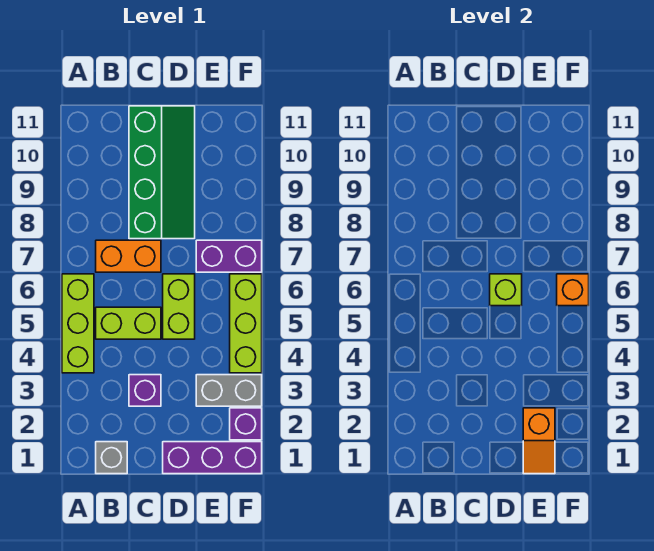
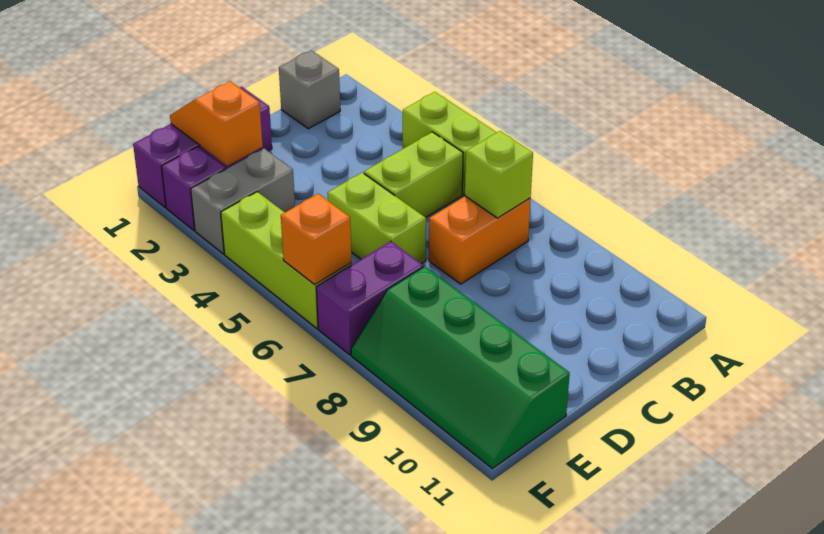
purple 1x1 brick [129,375,161,406] -> none
green 2x4 slope [129,106,195,239] -> green 2x4 slope moved to [351,266,570,469]
lime 1x1 brick [490,274,522,306] -> lime 1x1 brick moved to [465,131,533,218]

